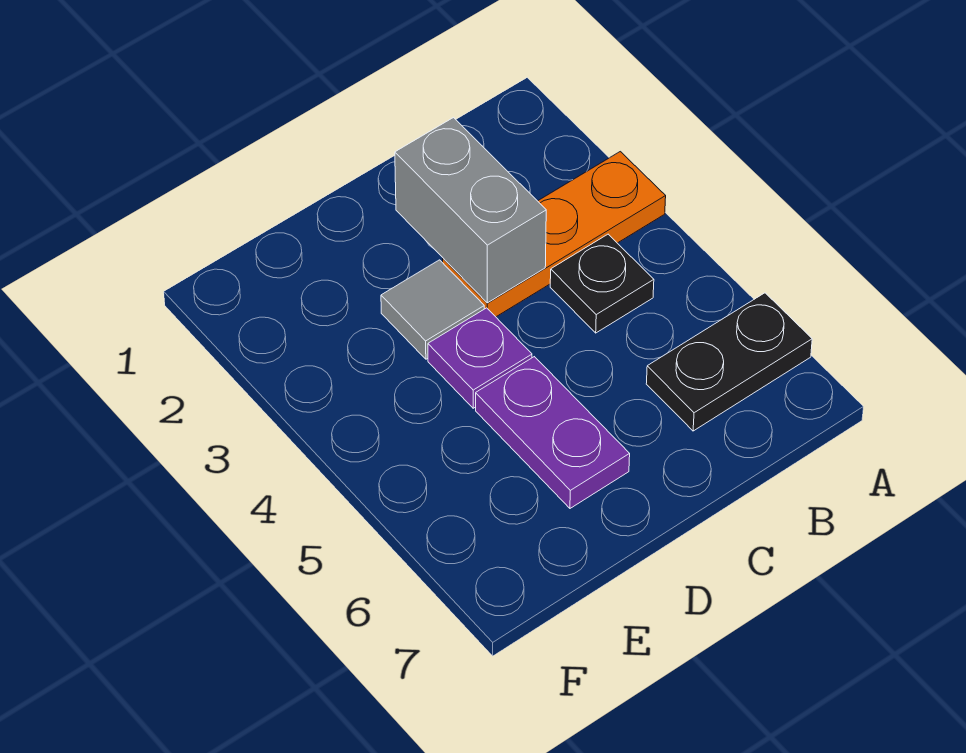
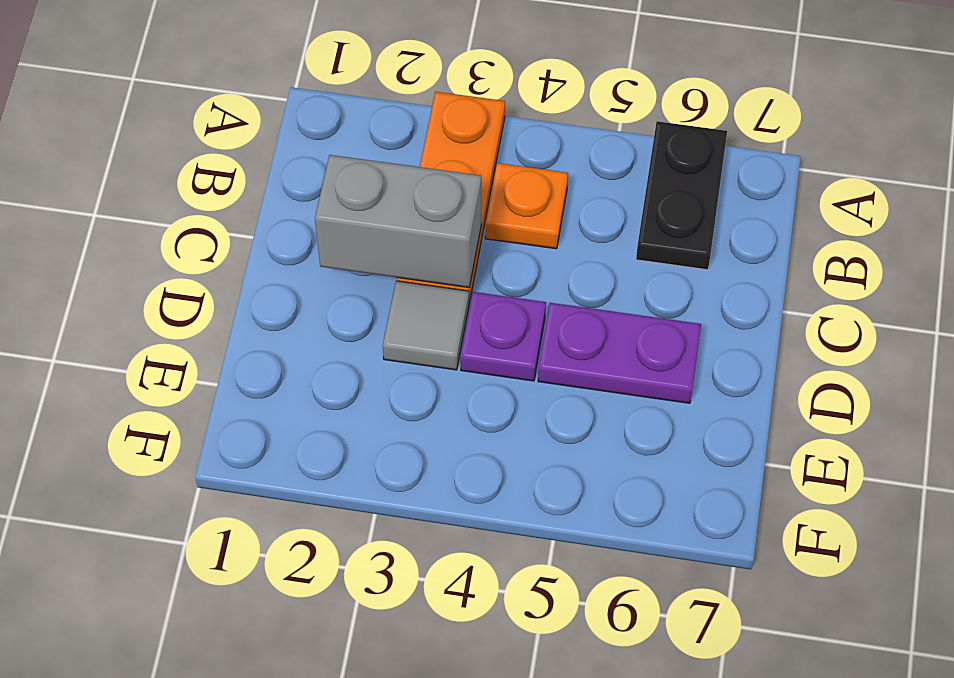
black 1x1 plate [550,234,654,333] -> orange 1x1 plate [485,163,568,249]

